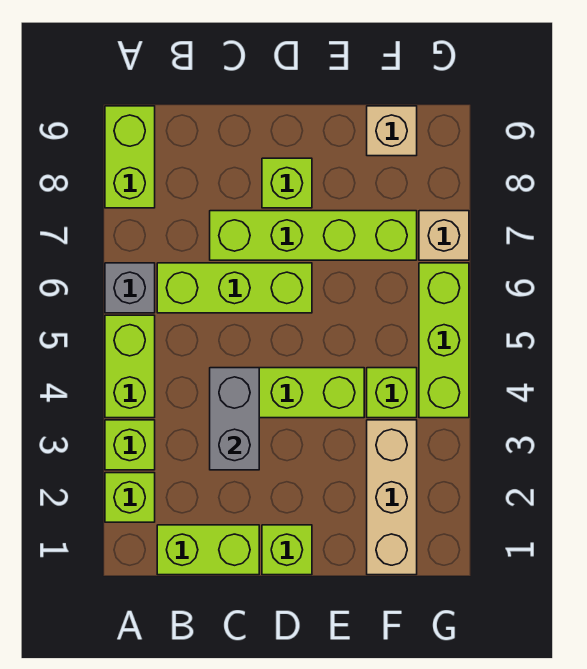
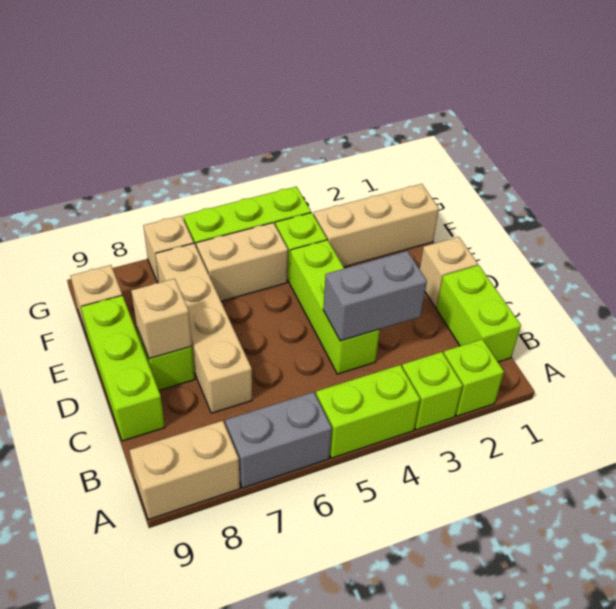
grey 1x1 brick [105,263,155,313] -> grey 1x2 brick [225,392,332,488]
lime 1x2 brick [105,106,155,208] -> tan 1x2 brick [129,421,240,520]
lime 1x3 brick [157,263,312,313] -> lime 1x3 brick moved to [81,295,165,441]
lime 1x4 brick [210,211,417,260] -> tan 1x4 brick [155,243,252,413]
lime 1x1 brick [262,525,312,575] -> tan 1x1 brick [420,237,478,307]
none -> tan 1x1 brick [131,279,192,359]
none -> tan 1x2 brick [196,223,288,301]

